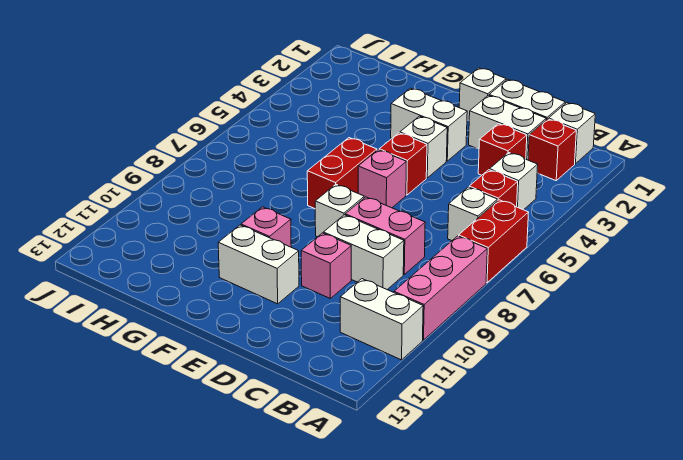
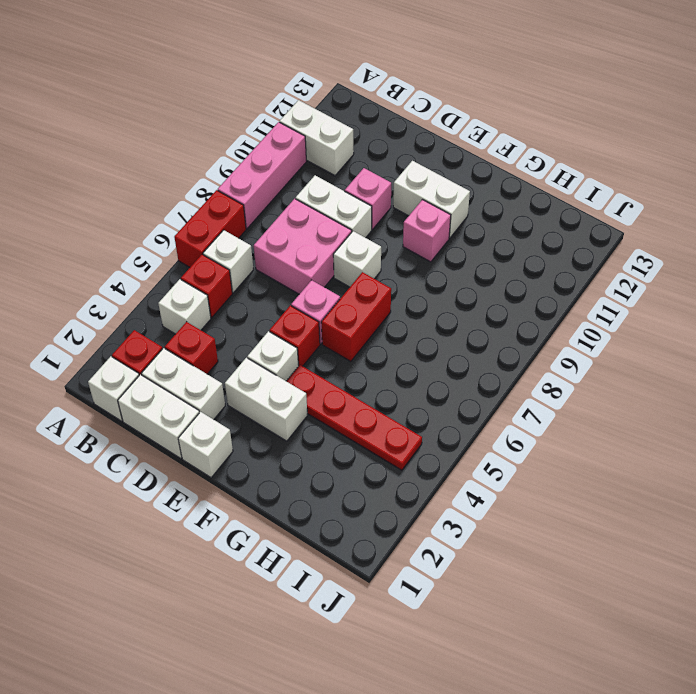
pink 1x2 brick [345,197,425,274] -> pink 2x2 brick [254,199,352,294]
none -> red 1x4 plate [287,365,422,470]

